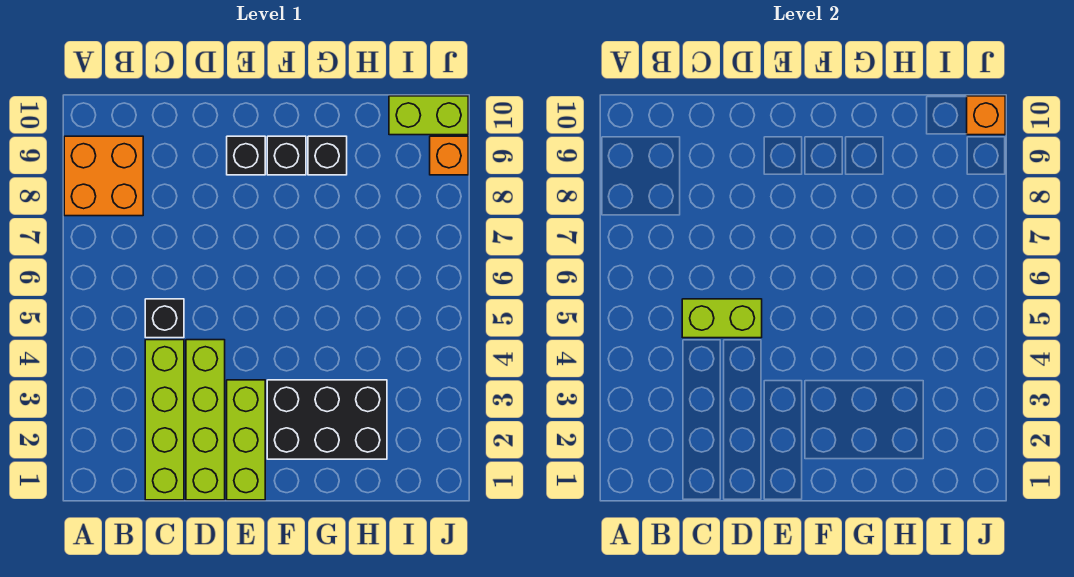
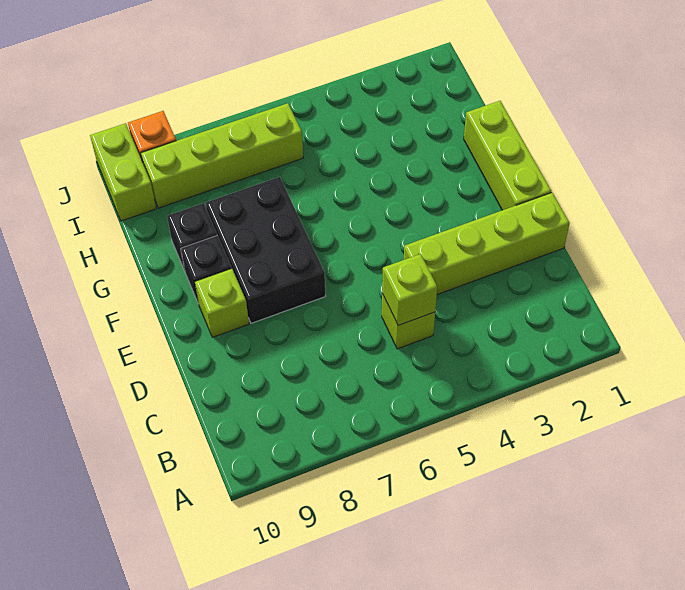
orange 2x2 brick [64,136,143,216] -> none
lime 1x4 brick [145,340,184,500] -> lime 1x4 brick moved to [141,103,303,208]
black 1x1 brick [145,299,184,338] -> lime 1x1 brick [382,294,435,349]
lime 1x2 brick [682,299,762,338] -> lime 1x1 brick [382,254,437,325]
lime 1x3 brick [227,380,265,500] -> lime 1x3 brick turned to [464,101,551,210]
black 1x1 brick [227,136,265,175] -> lime 1x1 brick [195,269,249,337]
black 2x3 brick [267,380,387,459] -> black 2x3 brick moved to [206,177,325,323]
orange 1x1 brick [967,96,1005,135] -> none

